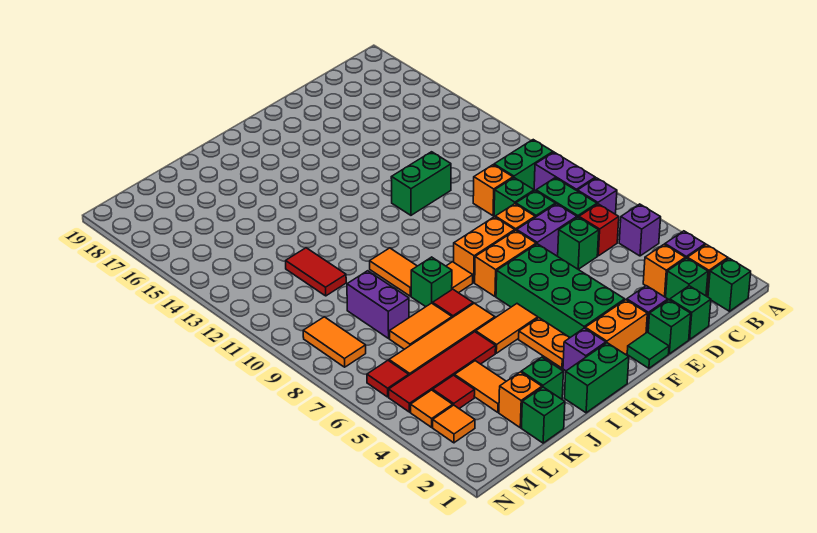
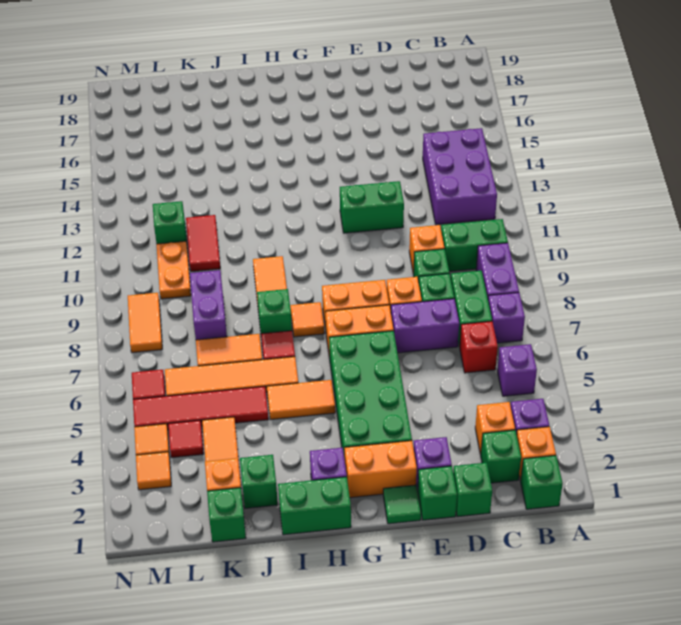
none -> purple 2x3 brick [423,128,497,225]
green 1x1 brick [558,217,599,269] -> green 1x1 brick moved to [153,201,187,244]
orange 1x2 plate [519,318,570,368] -> orange 1x2 plate moved to [157,241,191,299]

